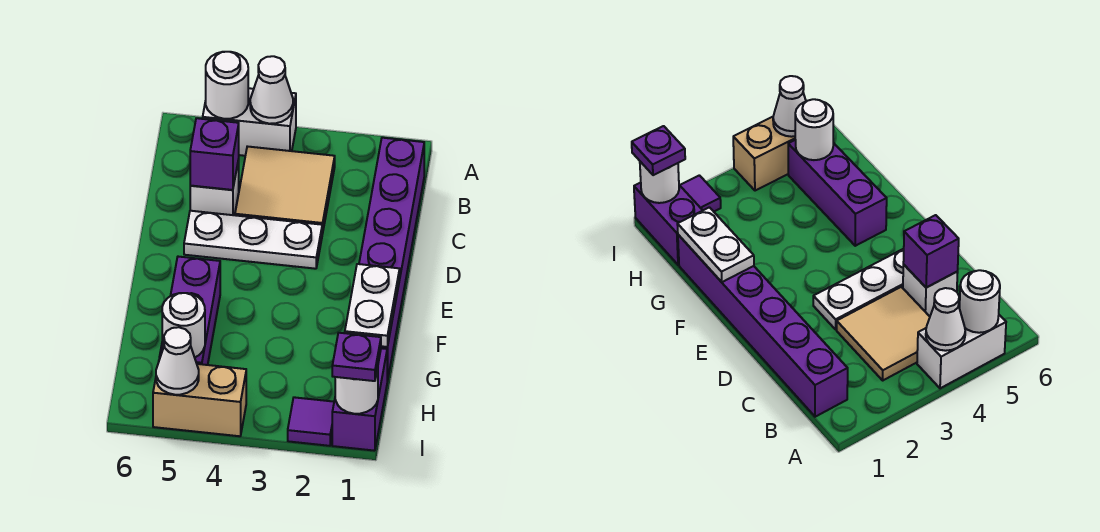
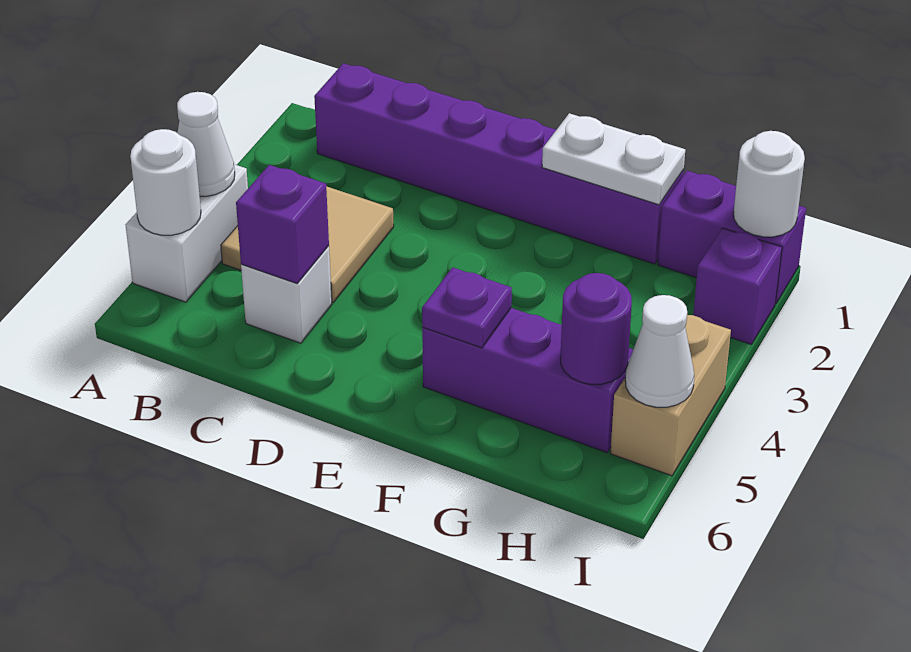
white 1x3 plate [184,211,322,269] -> none
white 1x1 round brick [162,293,205,357] -> purple 1x1 round brick [560,273,632,384]
purple 1x1 plate [332,333,381,381] -> purple 1x1 plate moved to [422,267,512,348]
purple 1x1 tile [288,397,334,446] -> purple 1x1 brick [693,228,782,344]

